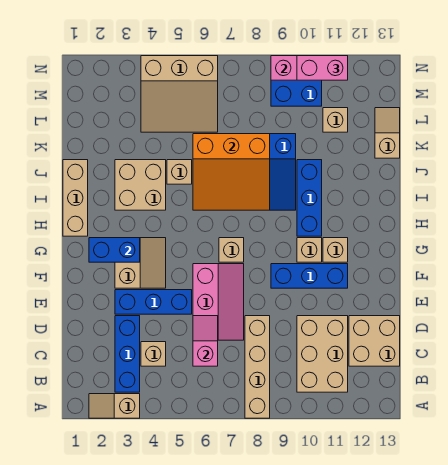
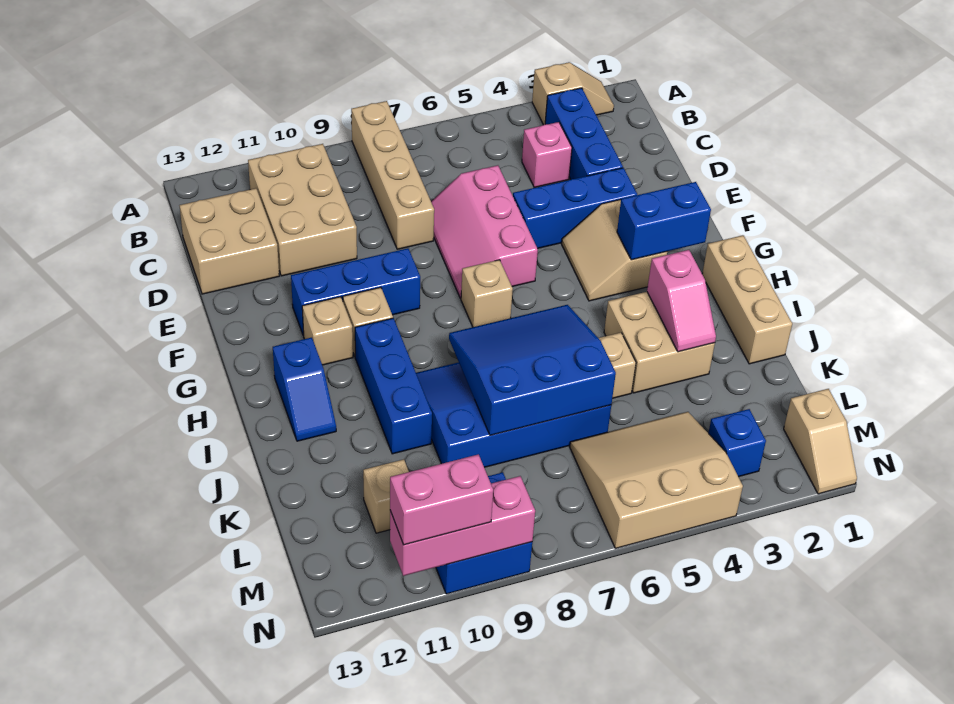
tan 1x1 brick [141,342,166,366] -> pink 1x1 brick [522,122,572,187]
pink 1x2 slope [193,316,218,366] -> pink 1x2 slope moved to [647,250,716,352]
none -> blue 1x2 slope [273,338,336,441]
orange 3x3 slope [193,134,270,210] -> blue 3x3 slope [449,305,616,435]
tan 1x2 slope [375,108,400,158] -> tan 1x2 slope moved to [784,389,857,494]
none -> blue 1x1 brick [708,409,766,477]

